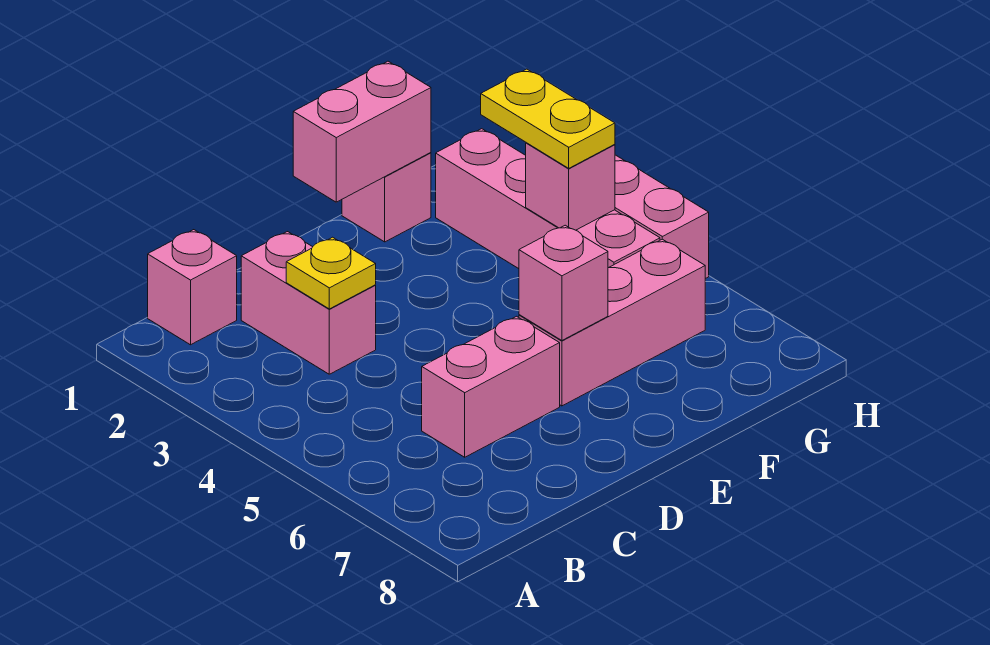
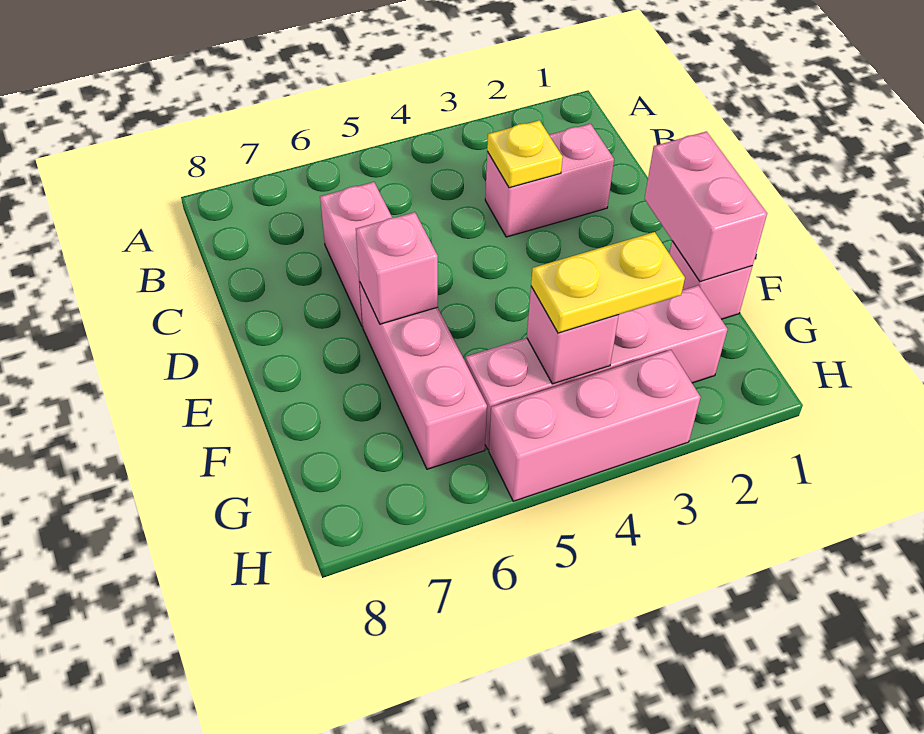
pink 1x1 brick [148,230,237,345] -> none

